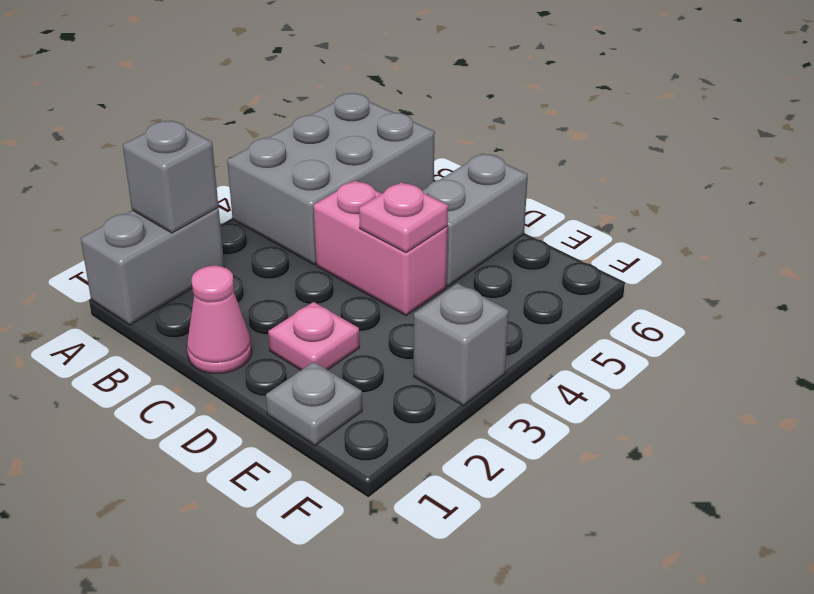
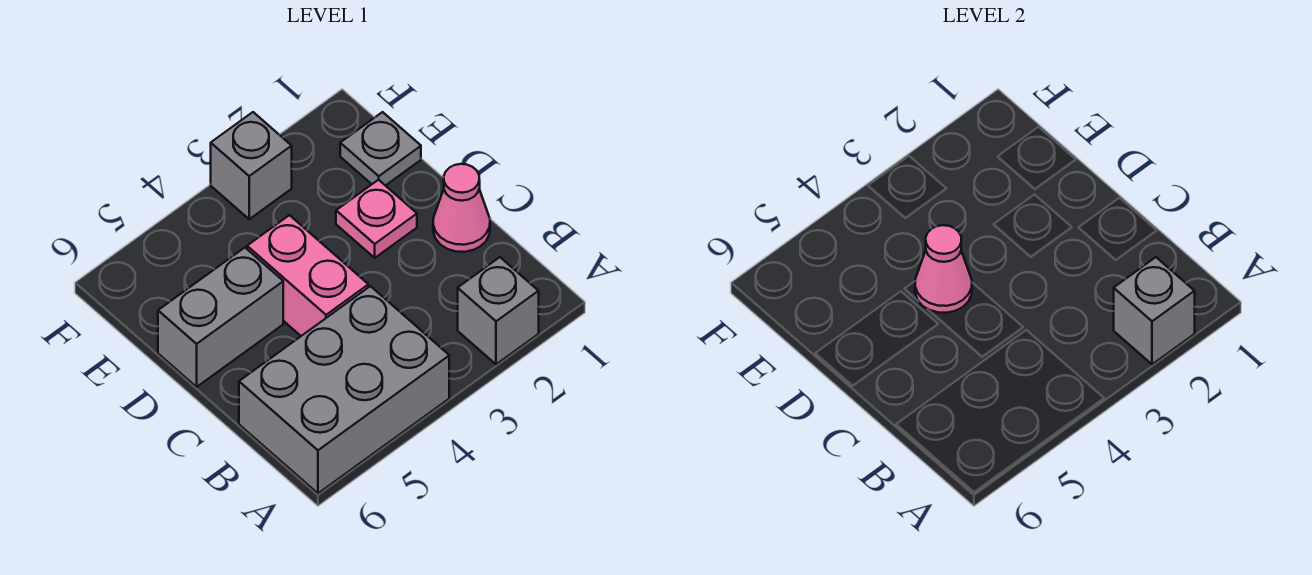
grey 1x2 brick [81,208,224,325] -> grey 1x1 brick [458,257,539,364]
pink 1x1 plate [359,182,448,253] -> pink 1x1 cone [915,225,972,313]

